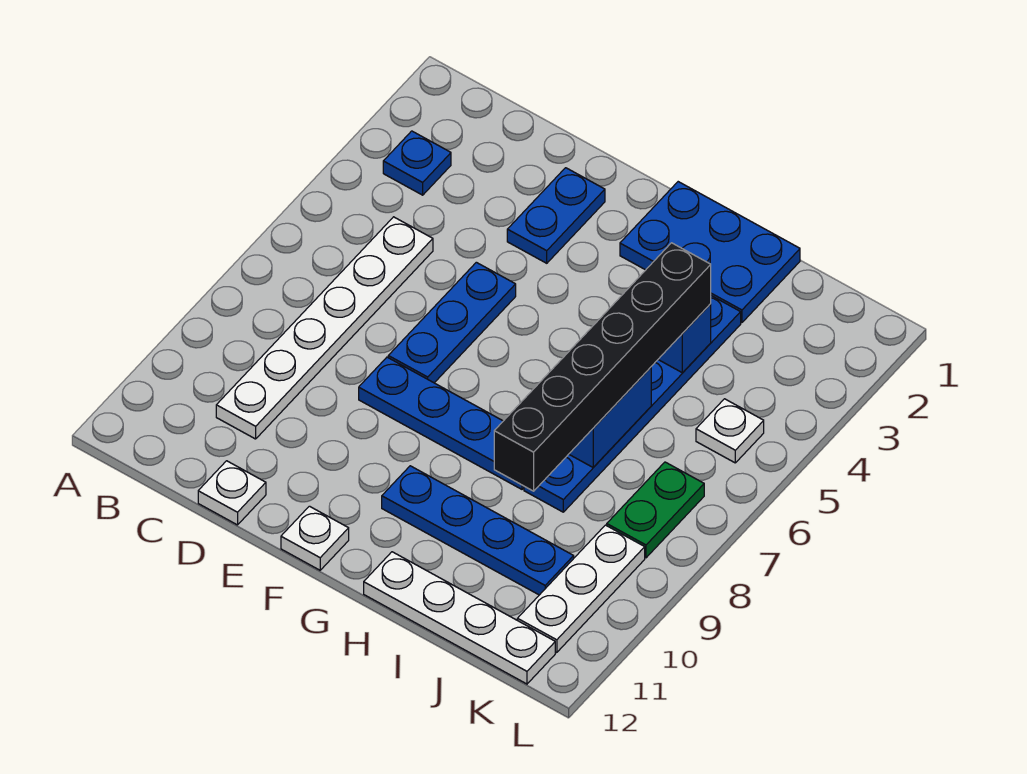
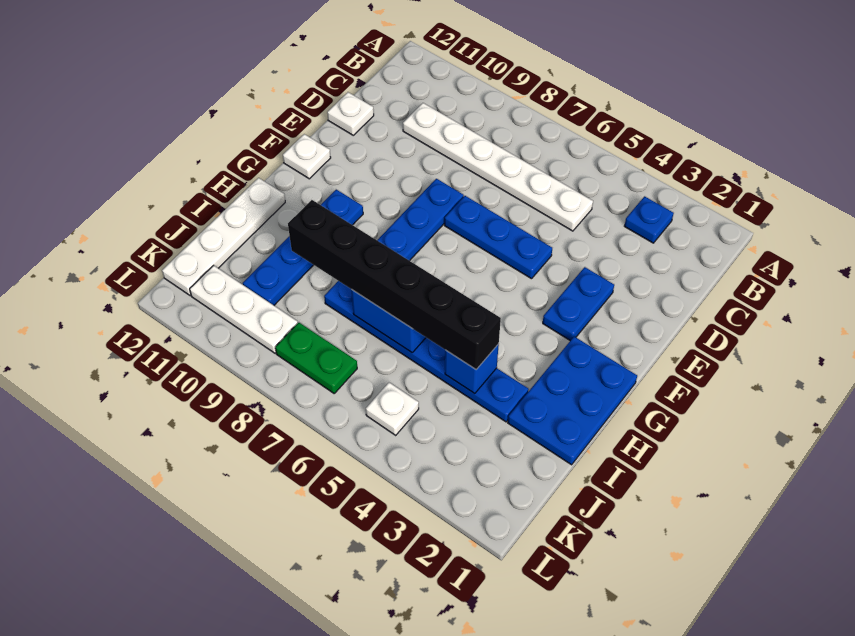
blue 1x2 plate [507,168,605,263] -> blue 1x2 plate turned to [543,267,614,341]

